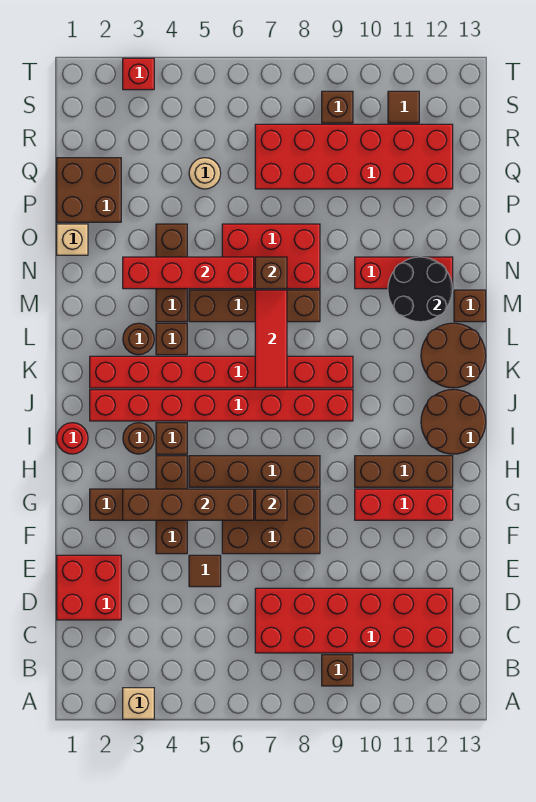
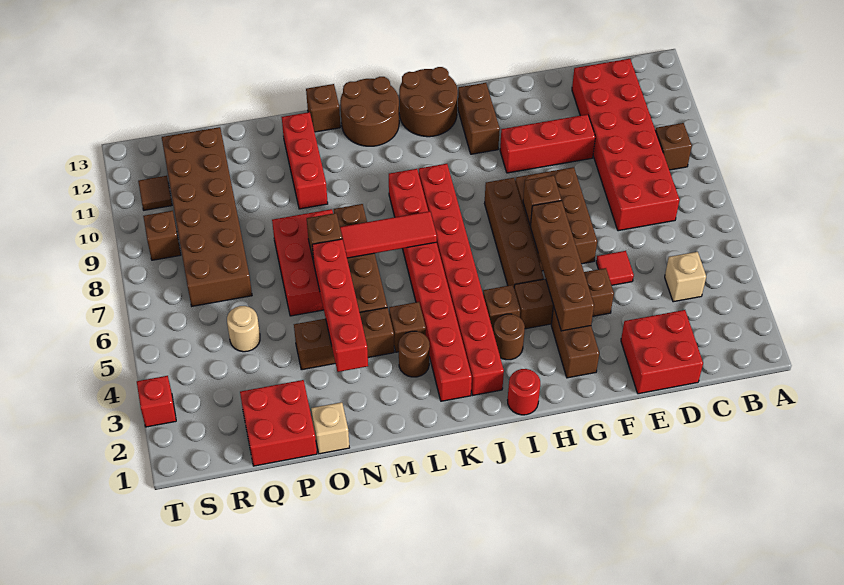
tan 1x1 brick [123,688,154,719] -> tan 1x1 brick moved to [665,252,706,302]
brown 1x1 tile [189,555,221,587] -> red 1x1 tile [596,251,634,285]
red 1x3 brick [355,489,453,520] -> red 1x3 brick turned to [500,114,595,173]
brown 1x3 brick [355,456,453,487] -> brown 1x2 brick [458,83,500,154]
black 2x2 round brick [388,257,453,322] -> none
brown 2x2 brick [57,158,121,222] -> red 2x2 brick [240,380,317,466]
red 2x6 brick [255,124,453,189] -> brown 2x6 brick [162,127,252,306]

